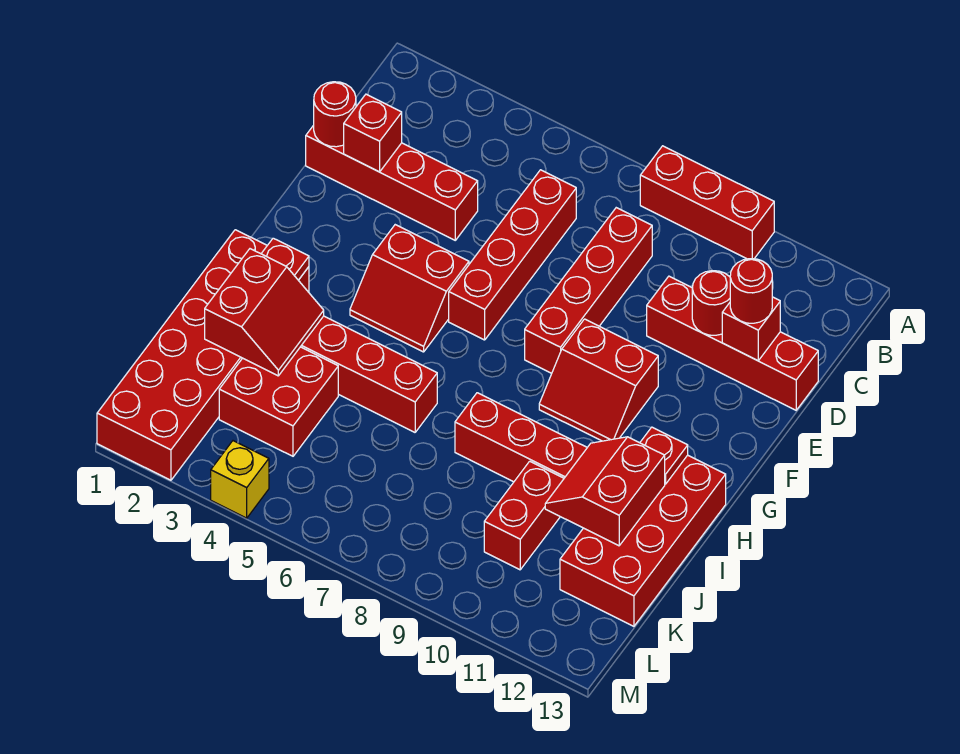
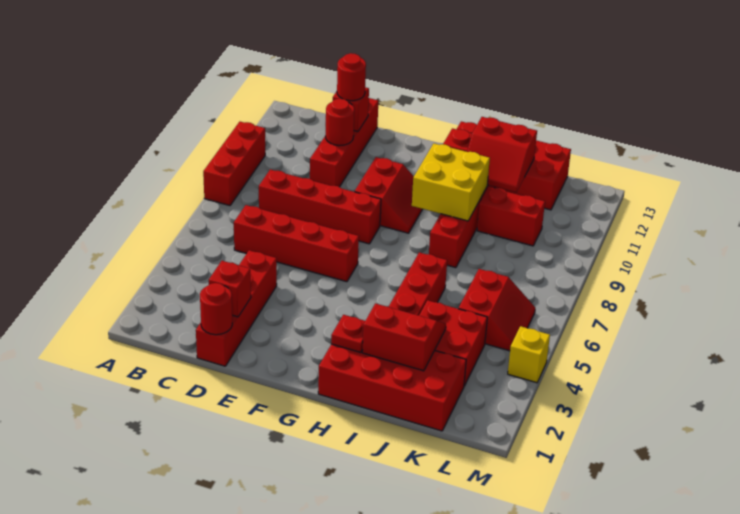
red 2x2 slope [350,225,469,352] -> red 2x2 slope moved to [458,269,535,351]
red 2x6 brick [97,230,309,480] -> red 2x4 brick [318,344,466,431]
none -> yellow 2x2 brick [412,143,490,221]

